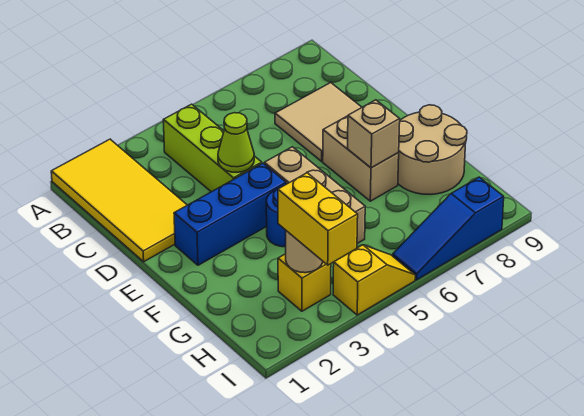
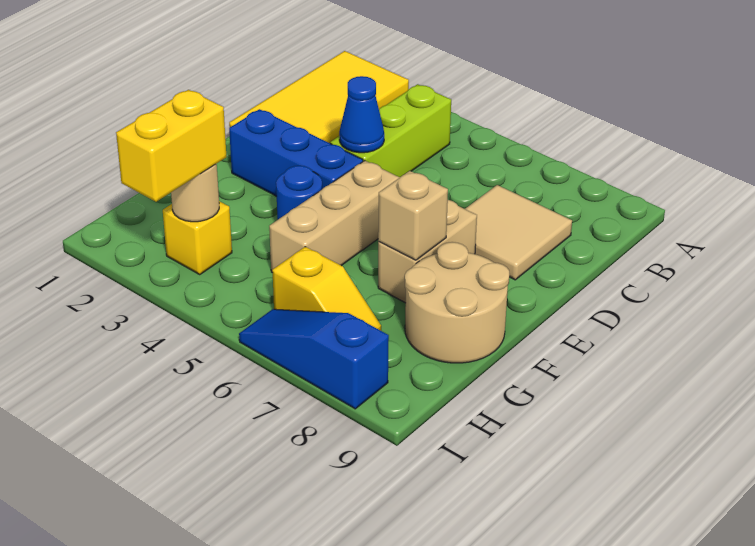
lime 1x1 cone [218,113,254,172] -> blue 1x1 cone [339,76,384,153]
yellow 1x2 slope [333,245,415,315] -> yellow 1x2 slope moved to [272,247,381,331]

